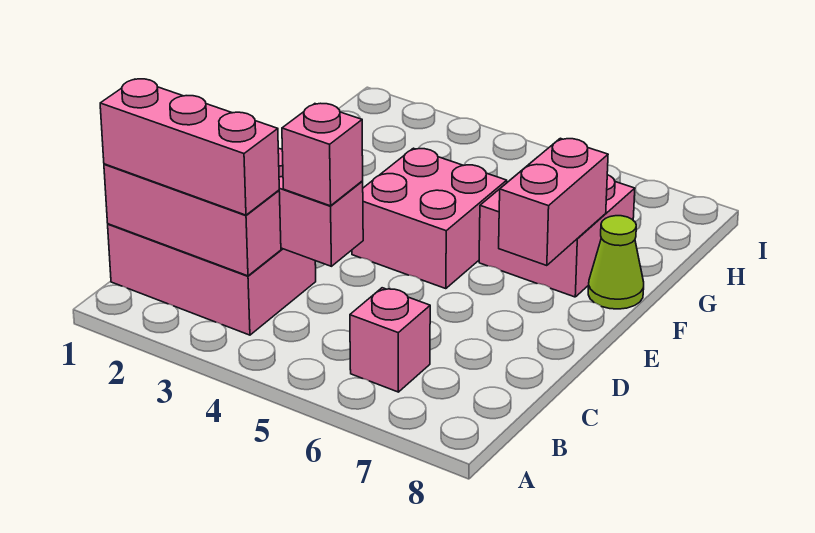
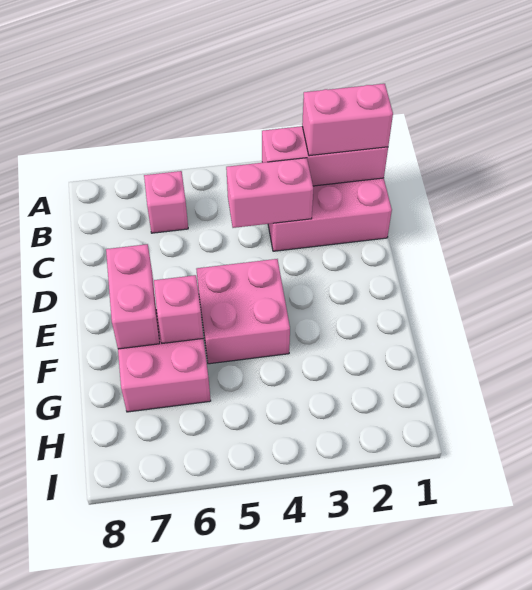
pink 1x3 brick [100,79,279,215] -> pink 1x2 brick [302,84,393,156]
pink 1x1 brick [282,103,363,206] -> pink 1x1 brick moved to [154,275,203,343]
lime 1x1 cone [588,216,644,309] -> none

